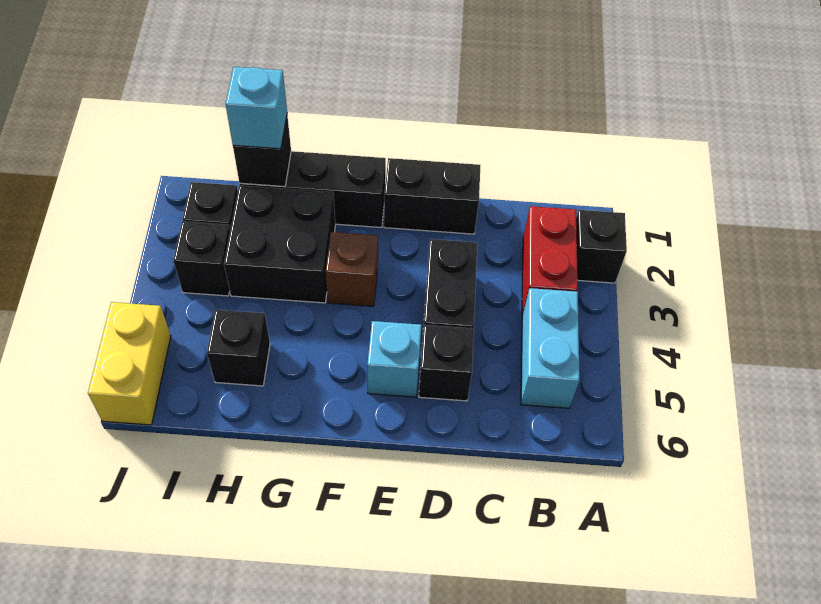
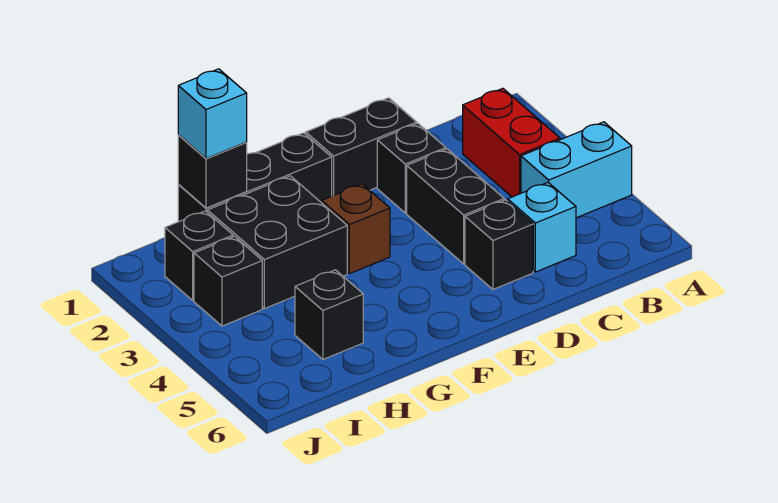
black 1x1 brick [576,210,627,283] -> black 1x1 brick moved to [377,123,446,213]
cyan 1x2 brick [521,288,580,408] -> cyan 1x2 brick turned to [521,122,632,218]
cyan 1x1 brick [367,321,422,397] -> cyan 1x1 brick moved to [508,182,576,272]
yellow 1x2 brick [88,302,171,425] -> none

